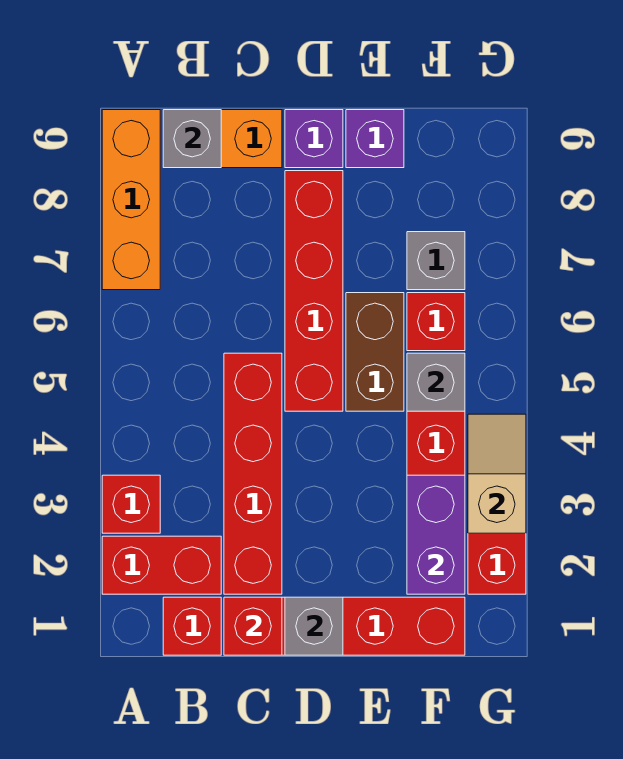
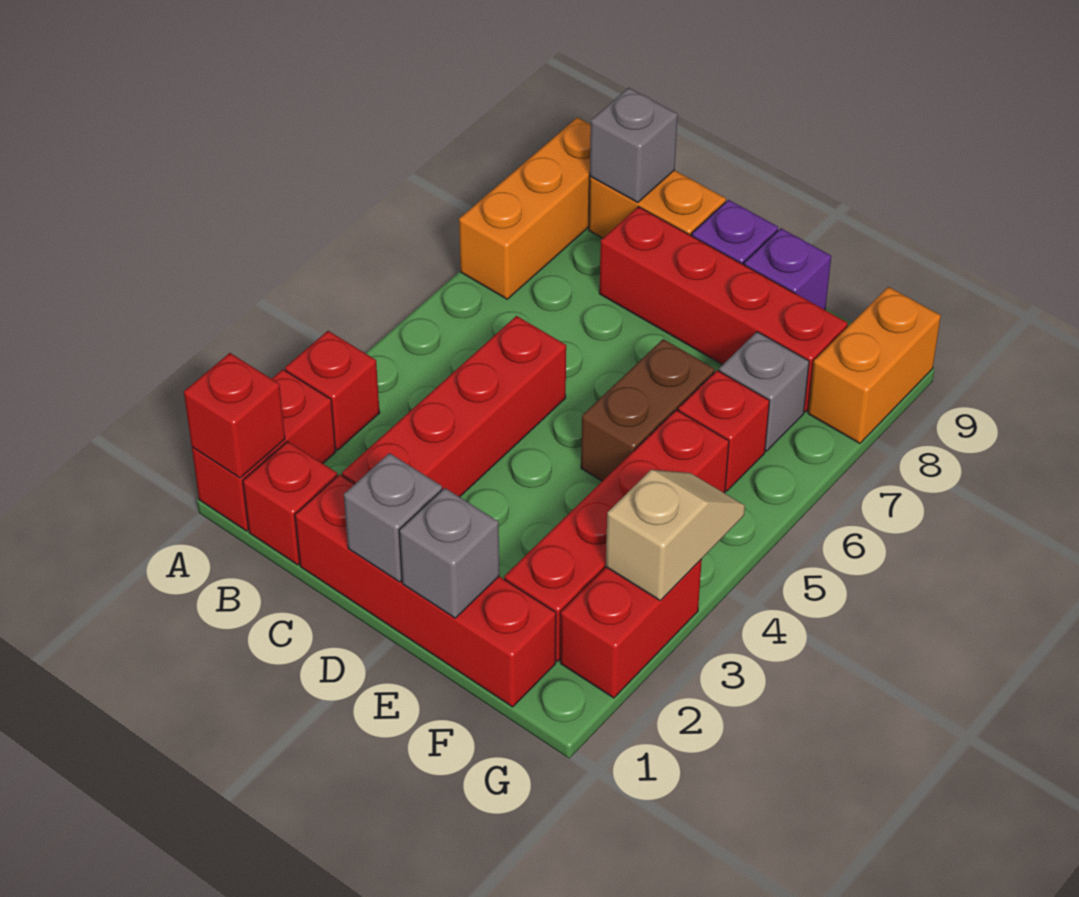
red 1x2 brick [102,536,221,594] -> red 1x2 brick turned to [192,369,336,531]
red 1x1 brick [224,597,282,655] -> red 1x1 brick moved to [184,353,285,478]
red 1x4 brick [285,171,343,411] -> red 1x4 brick turned to [599,207,848,412]
purple 1x2 brick [407,475,465,594] -> none
grey 1x1 brick [407,353,465,411] -> grey 1x1 brick moved to [399,488,499,618]
none -> orange 1x2 brick [808,287,941,443]

